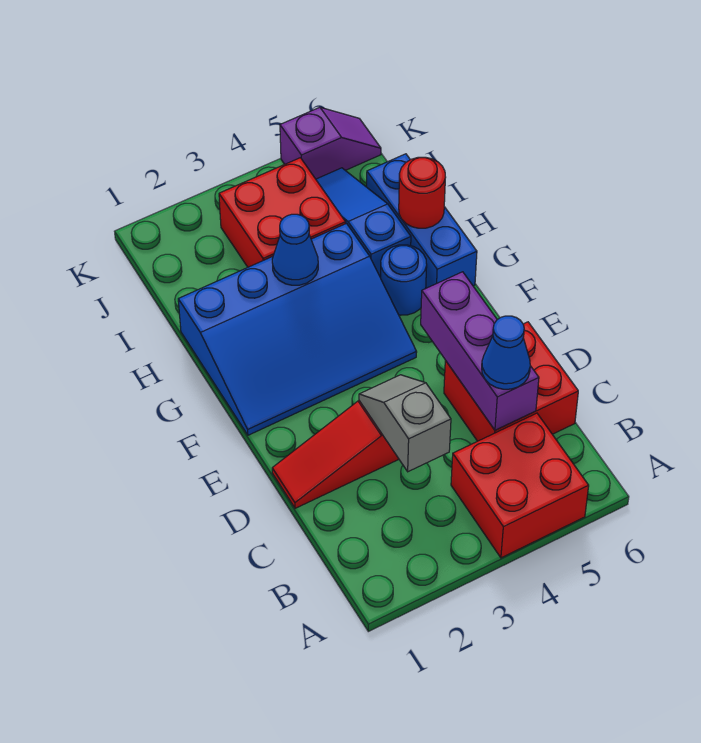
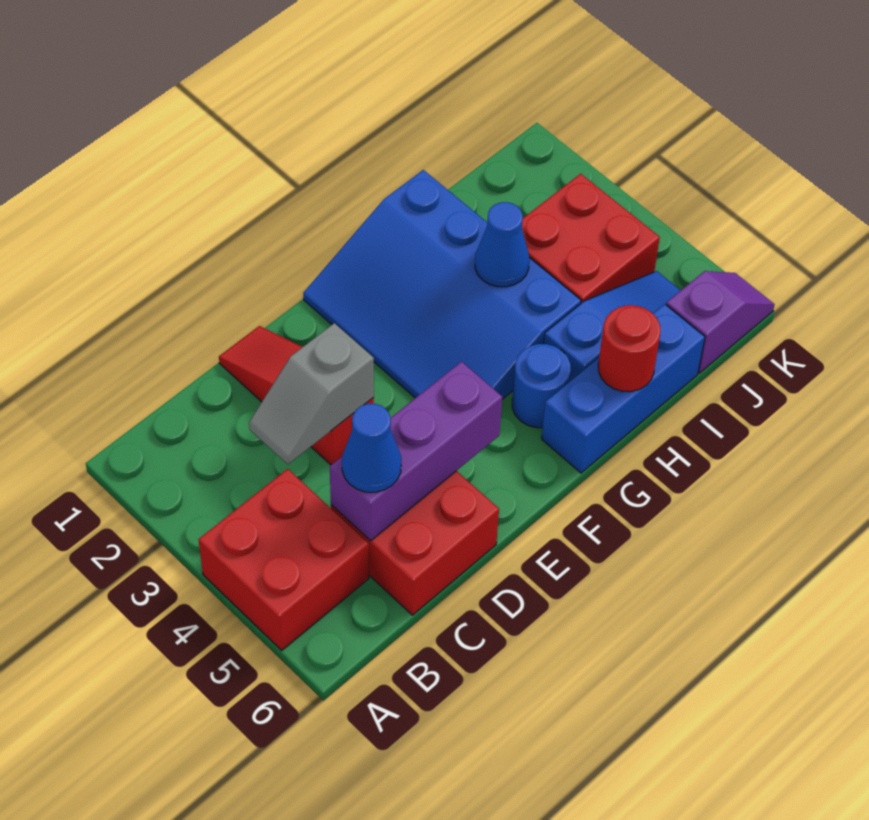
grey 1x2 slope [359,375,451,472] -> grey 1x2 slope turned to [249,323,374,464]
purple 1x2 slope [280,107,381,179] -> purple 1x2 slope turned to [666,271,775,373]

